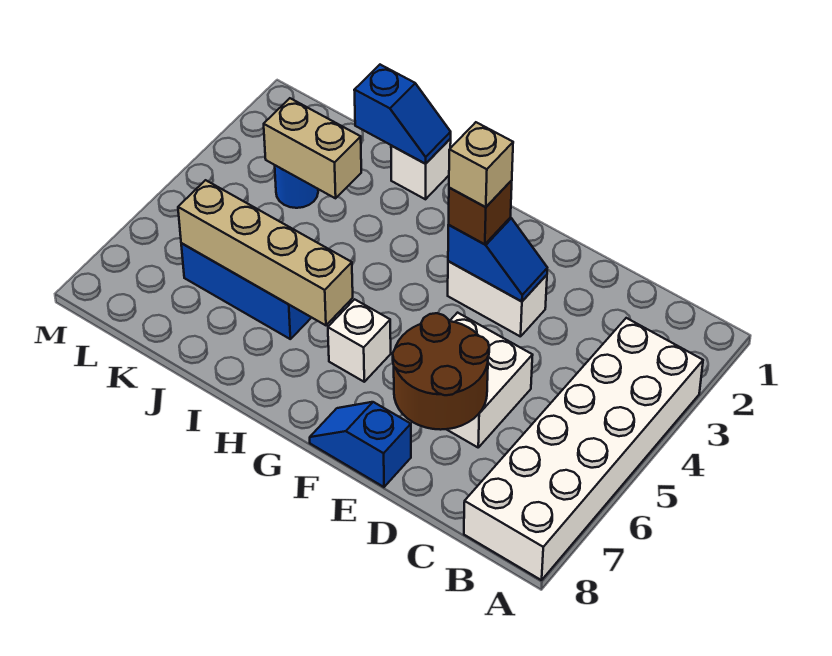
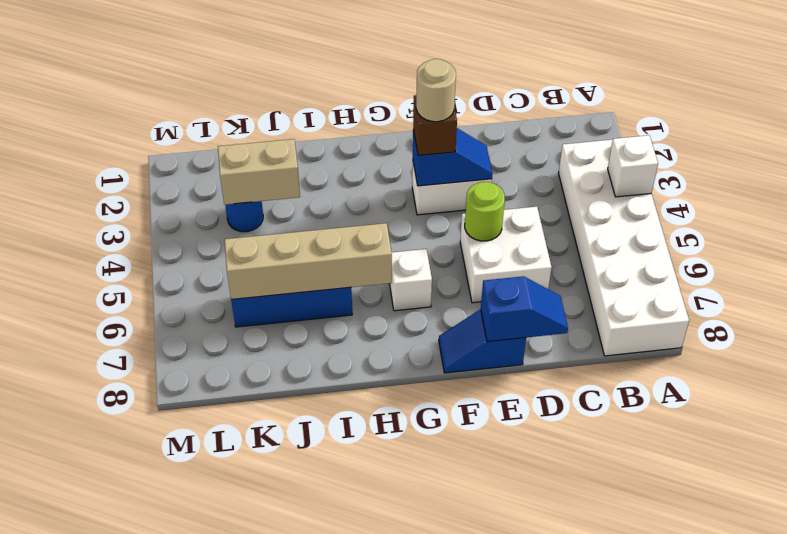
brown 2x2 round brick [393,313,489,430] -> none
none -> lime 1x1 round brick [465,182,505,241]
tan 1x1 brick [449,122,513,207] -> tan 1x1 round brick [416,59,456,122]
white 1x1 brick [391,139,451,199] -> white 1x1 brick moved to [608,135,658,197]
blue 1x2 slope [354,65,451,164] -> blue 1x2 slope moved to [481,276,568,342]

